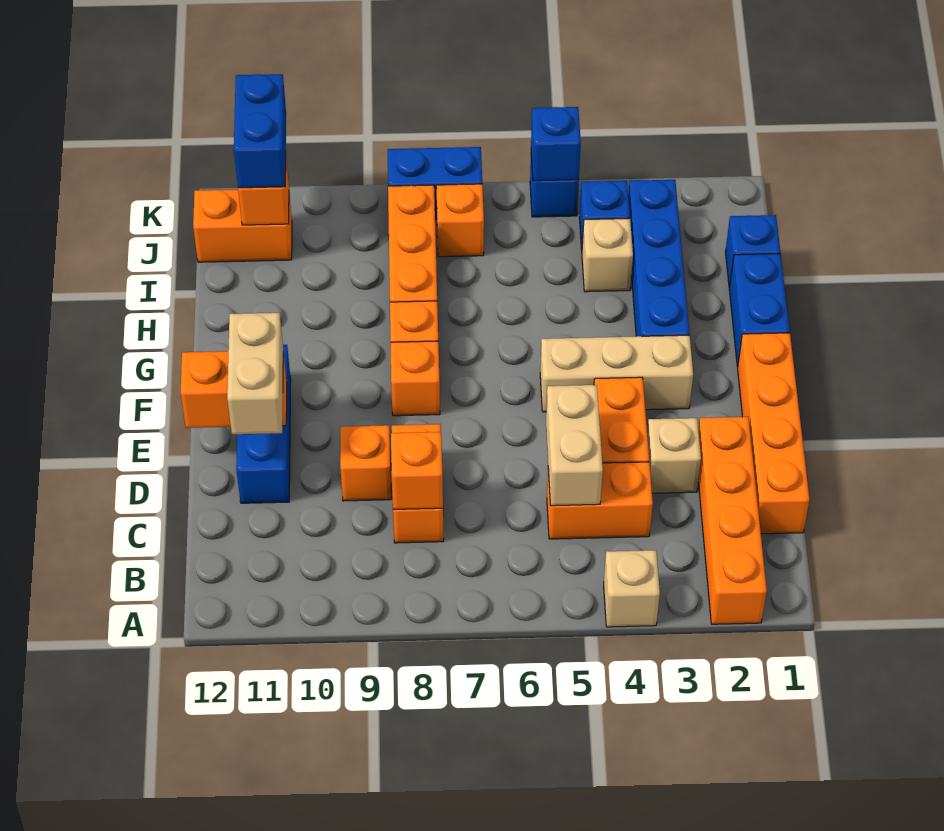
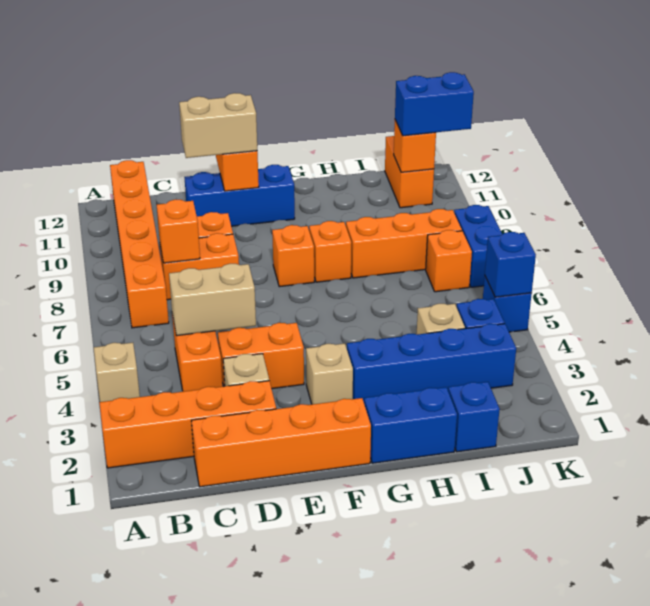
none -> orange 1x6 brick [110,160,169,328]
tan 1x3 brick [540,335,693,412] -> tan 1x1 brick [306,344,353,404]

